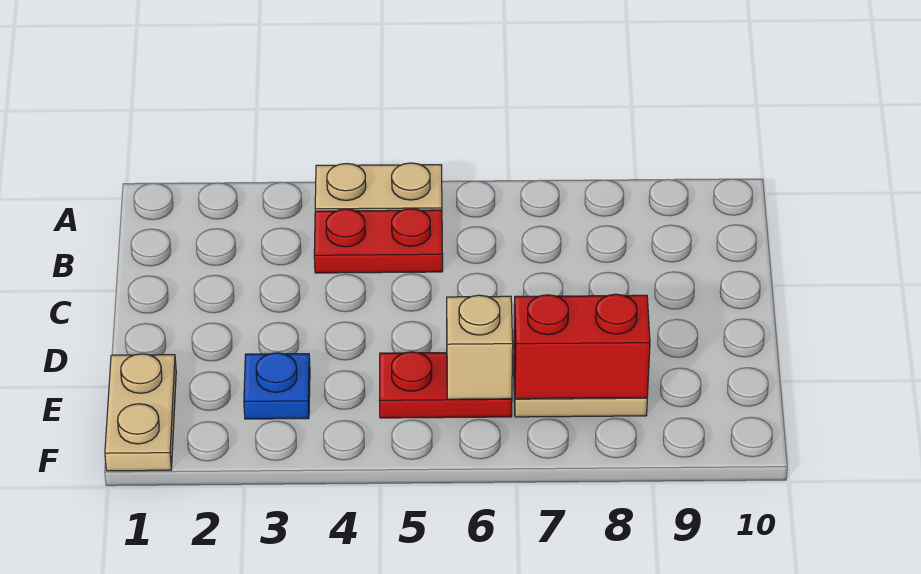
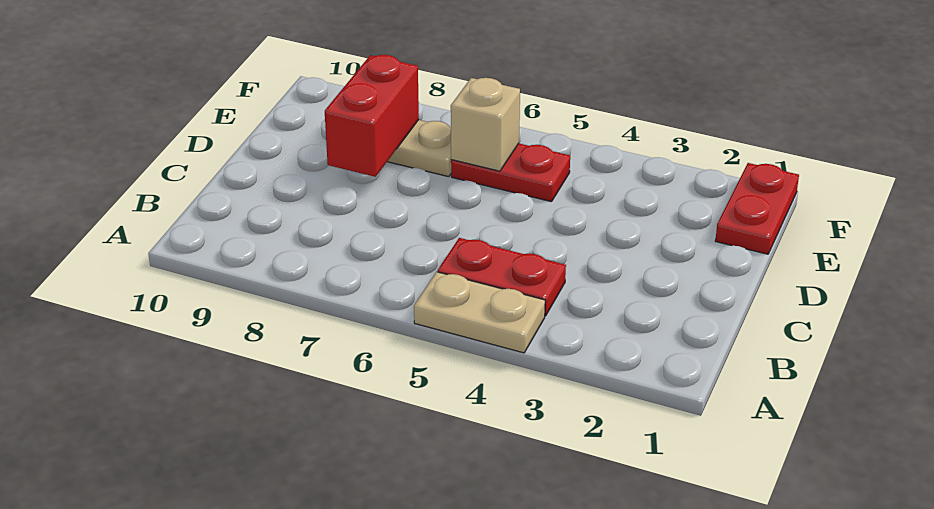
tan 1x2 plate [105,354,176,471] -> red 1x2 plate [715,163,799,254]
blue 1x1 plate [244,353,310,419] -> none
red 1x2 brick [514,294,650,399] -> red 1x2 brick turned to [325,55,419,177]

